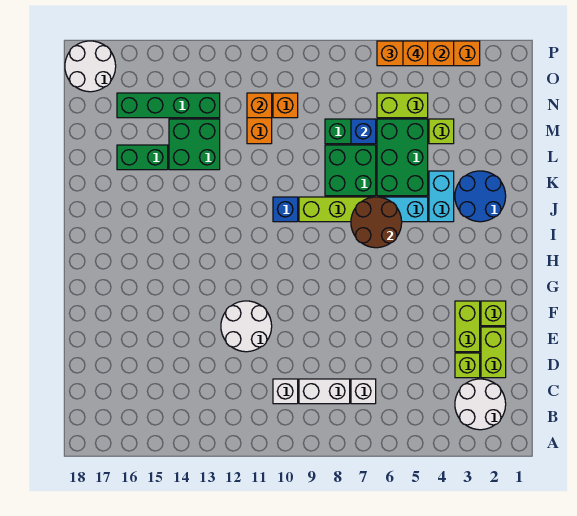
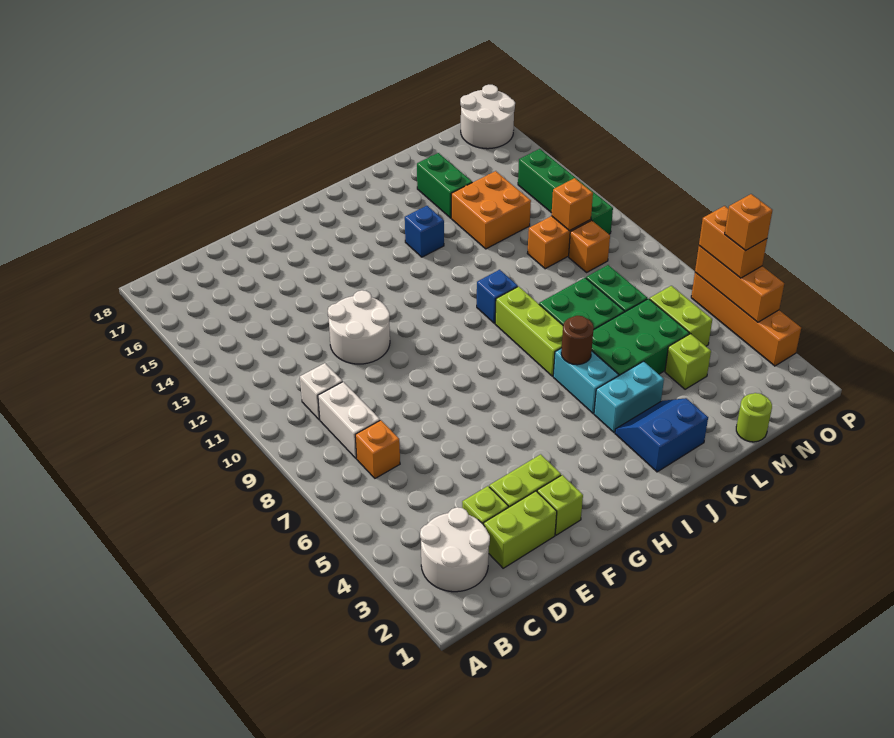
white 1x1 brick [351,379,376,404] -> orange 1x1 brick [355,420,400,478]
brown 2x2 round brick [351,197,402,248] -> brown 1x1 round brick [561,316,594,365]
blue 2x2 round brick [455,171,506,222] -> blue 2x2 slope [615,398,708,472]
green 2x2 brick [169,119,220,170] -> orange 2x2 brick [451,171,531,249]
none -> lime 1x1 round brick [736,393,772,442]
blue 1x1 brick [351,119,376,144] -> blue 1x1 brick moved to [405,206,444,257]
green 1x4 brick [117,93,220,118] -> green 1x4 brick moved to [518,149,613,234]

